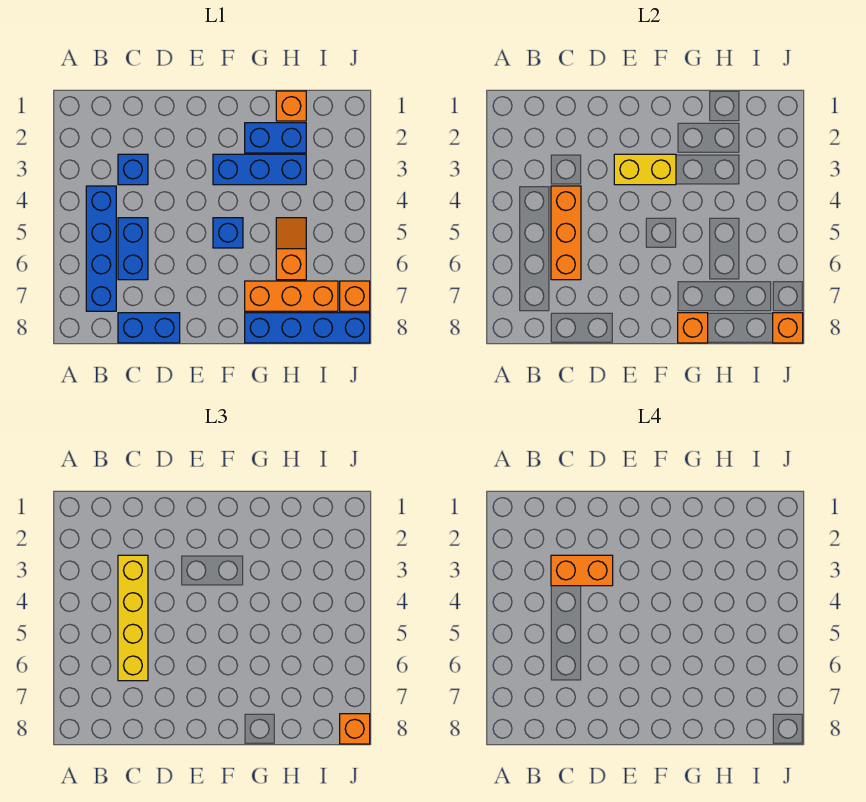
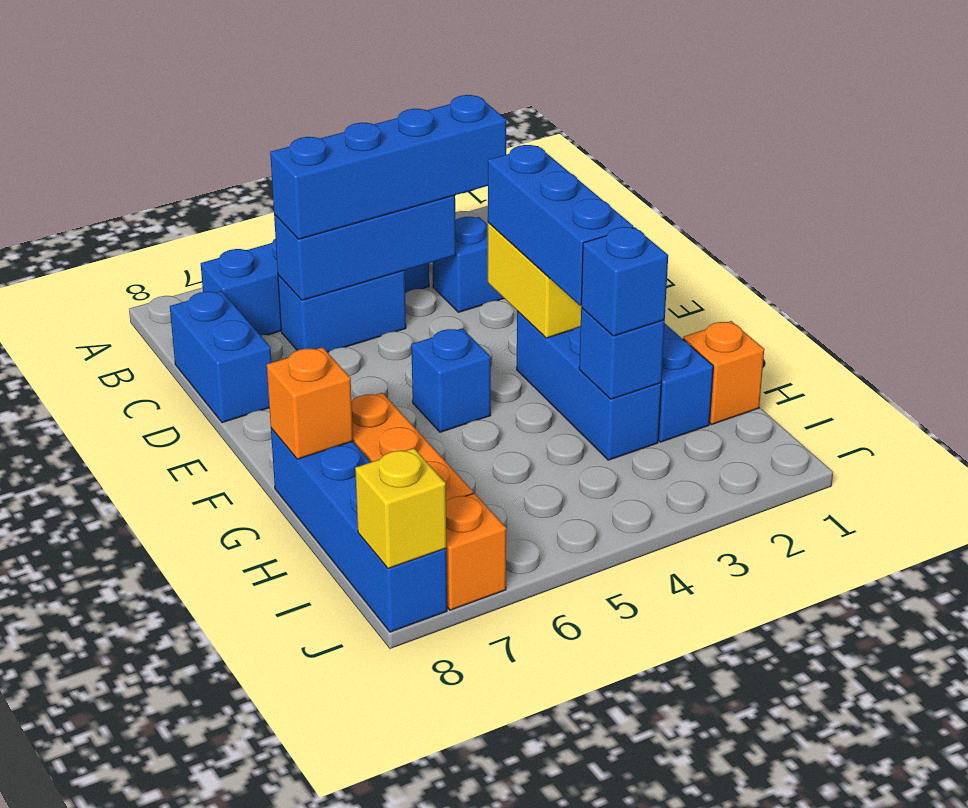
yellow 1x4 brick [118,555,148,681] -> blue 1x4 brick [270,95,506,239]
orange 1x2 brick [551,555,613,586] -> none
orange 1x3 brick [551,186,581,280] -> blue 1x3 brick [274,195,456,300]
none -> blue 1x3 brick [488,145,633,305]
none -> blue 1x1 brick [579,308,665,399]
none -> blue 1x1 brick [581,227,668,336]
orange 1x2 slope [276,218,306,280] -> none
orange 1x1 brick [773,313,803,343] -> yellow 1x1 brick [355,448,446,569]
orange 1x1 brick [340,714,370,744] -> none

